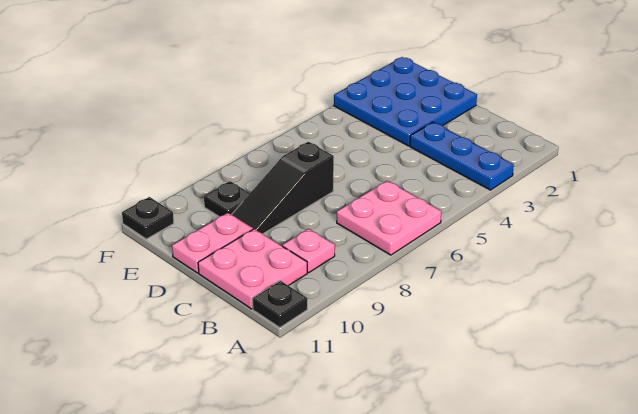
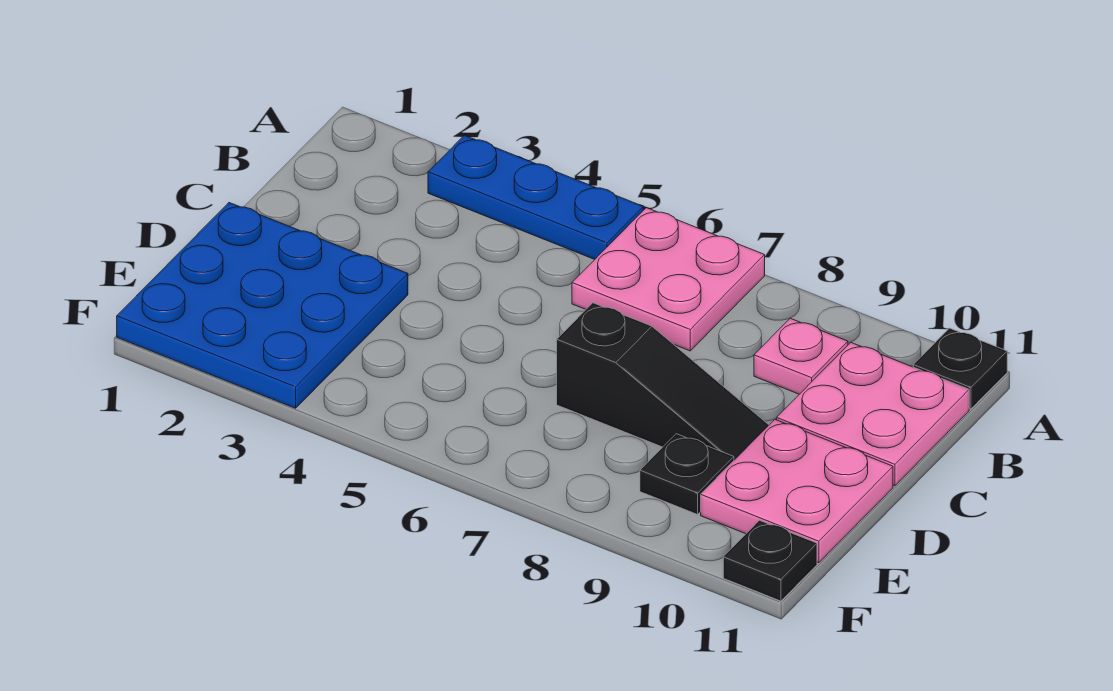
blue 1x3 plate [410,122,514,190] -> blue 1x3 plate turned to [428,135,643,259]
pink 1x2 plate [172,213,253,273] -> pink 2x2 plate [701,420,893,563]

